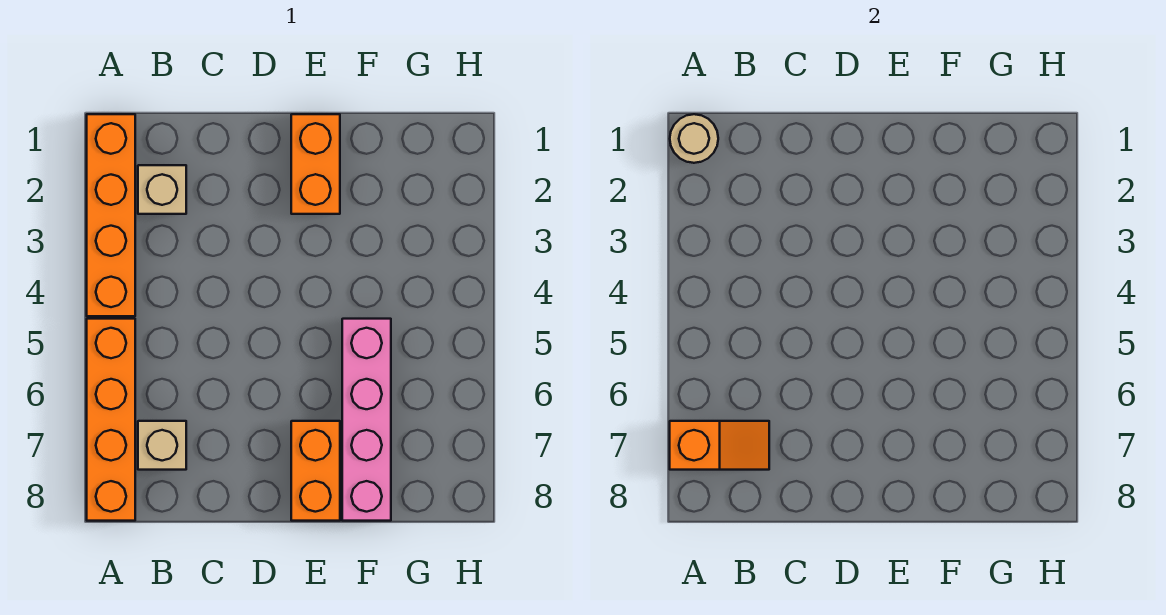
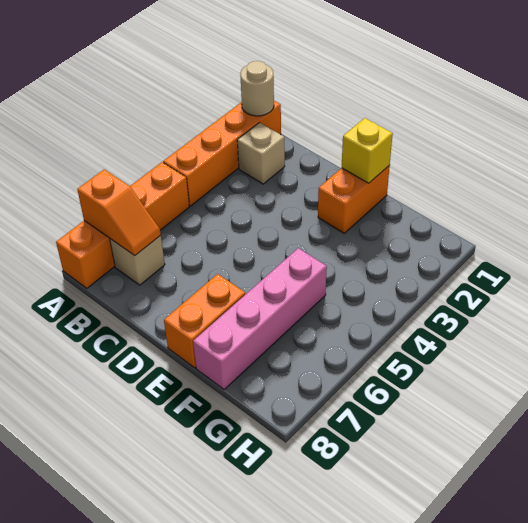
none -> yellow 1x1 brick [342,118,393,183]

